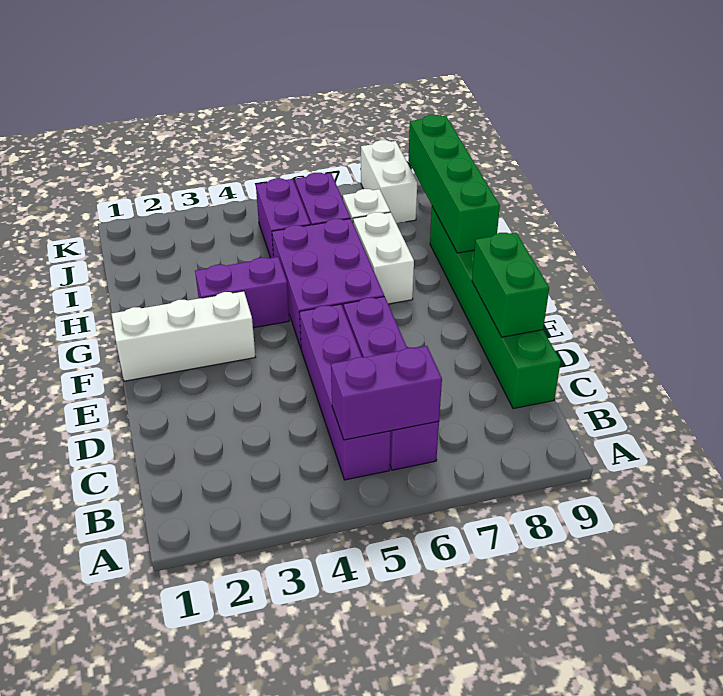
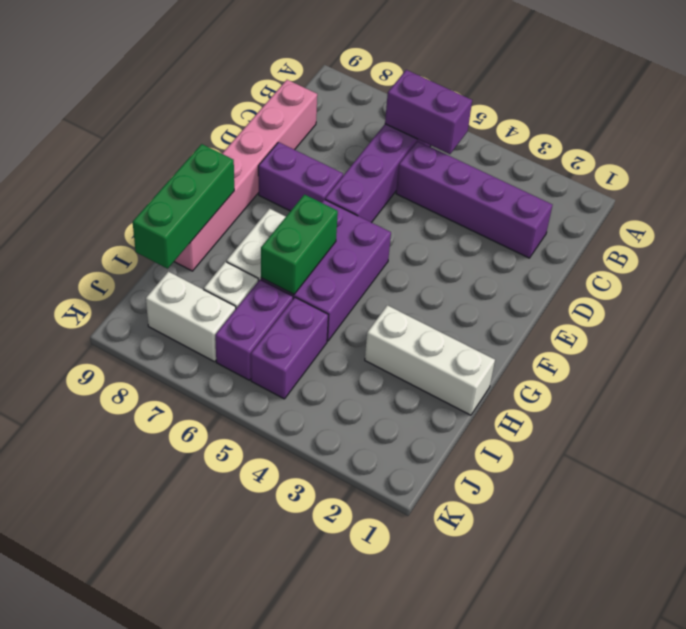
purple 1x4 brick [299,304,391,480] -> purple 1x4 brick turned to [396,141,552,258]
green 1x6 brick [430,207,561,409] -> pink 1x6 brick [174,80,317,271]
green 1x2 brick [472,233,549,337] -> green 1x2 brick moved to [261,194,338,294]
white 1x3 brick [112,291,255,381] -> white 1x3 brick moved to [365,305,495,415]
purple 1x2 brick [195,257,289,328] -> purple 1x2 brick moved to [258,142,343,211]
green 1x4 brick [408,115,500,253] -> green 1x3 brick [133,144,234,269]
white 1x2 brick [361,140,417,223] -> white 1x2 brick turned to [146,271,236,362]

